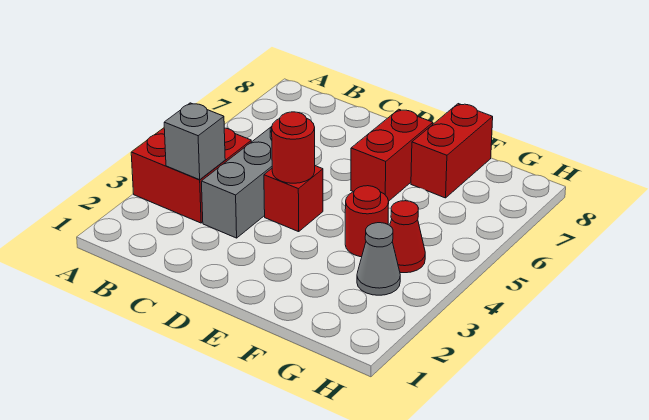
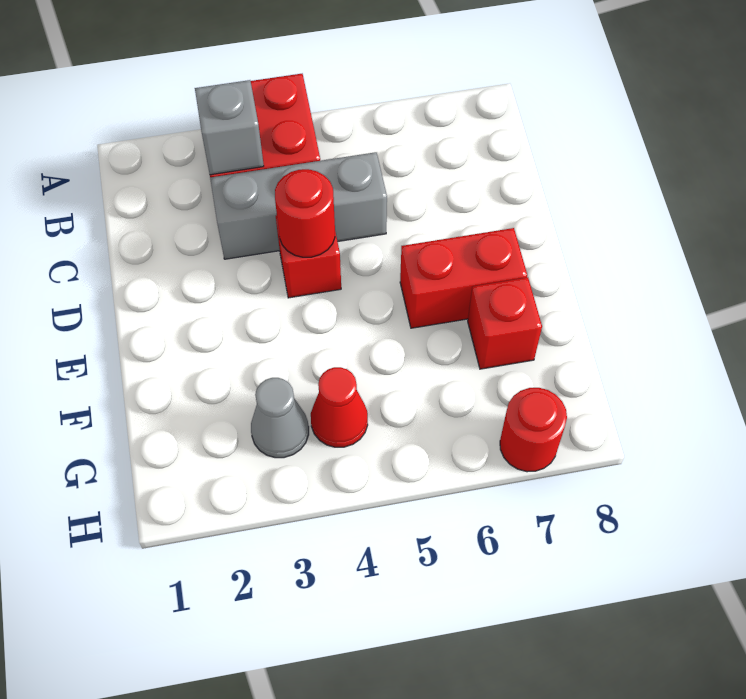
red 1x1 round brick [345,186,389,257] -> red 1x1 round brick moved to [500,388,567,472]
red 1x2 brick [411,104,493,198] -> red 1x1 brick [468,277,542,369]

